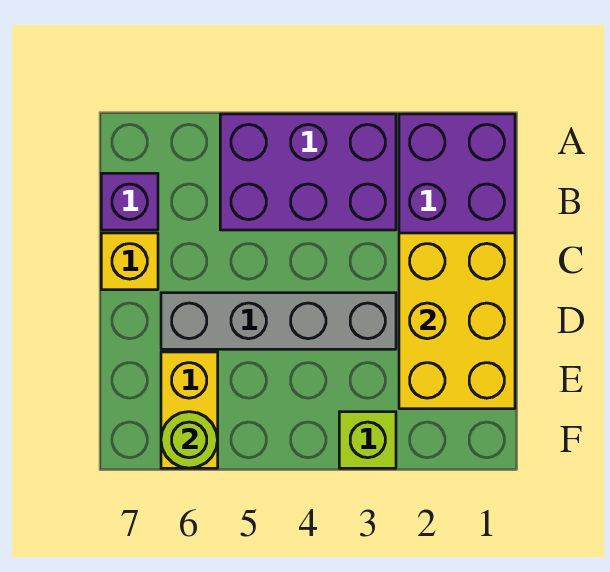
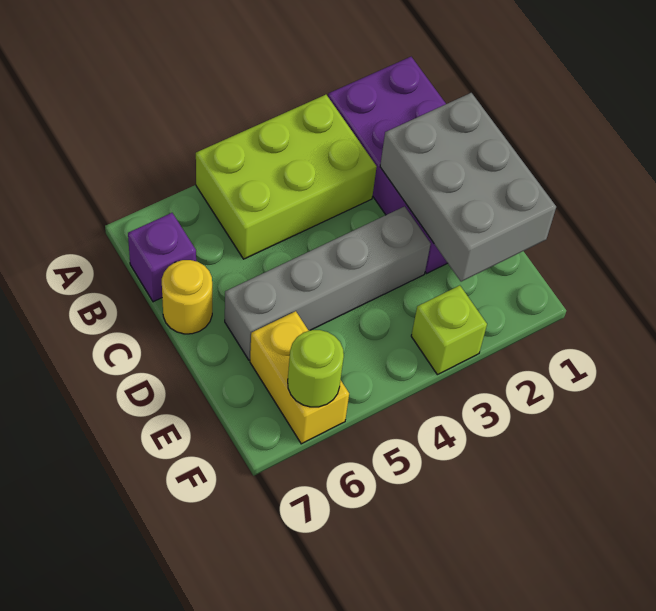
purple 2x3 brick [220,114,396,230] -> lime 2x3 brick [196,95,377,259]
yellow 2x3 brick [399,233,515,409] -> grey 2x3 brick [380,93,556,282]
yellow 1x1 brick [101,233,158,290] -> yellow 1x1 round brick [162,260,212,334]

